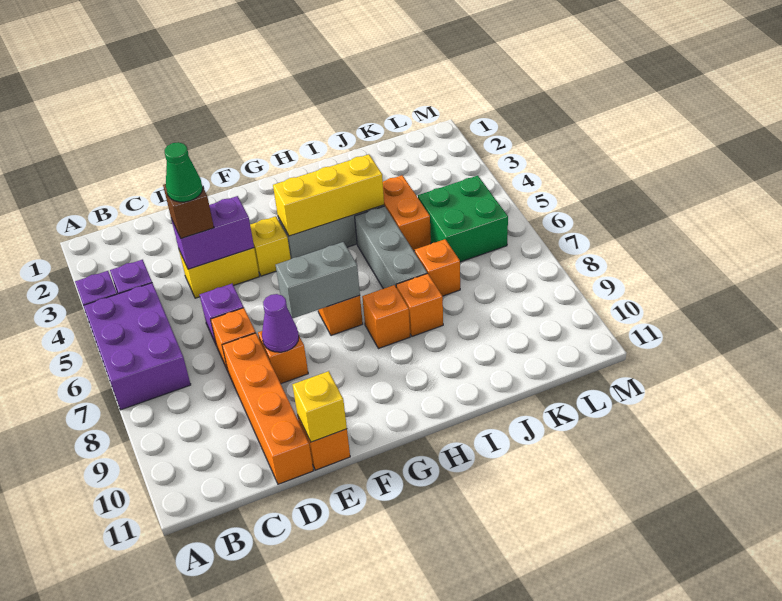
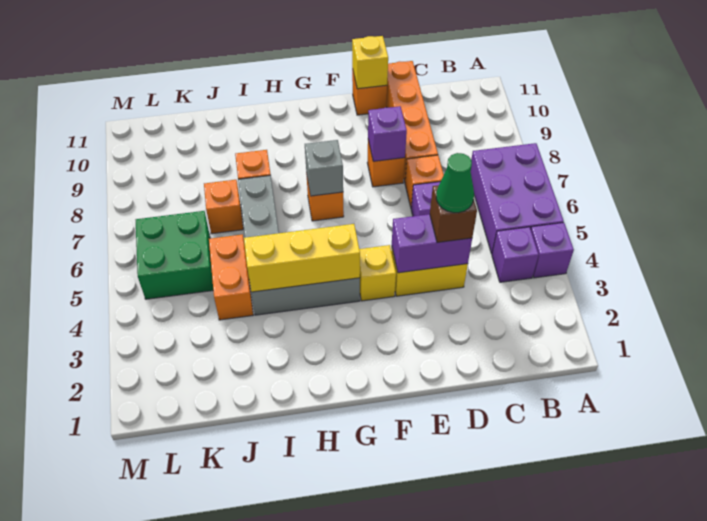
purple 1x1 cone [262,294,299,352] -> purple 1x1 brick [368,106,407,161]
grey 1x2 brick [276,242,360,318] -> grey 1x1 brick [305,140,343,196]
orange 1x1 brick [362,285,410,349] -> none

